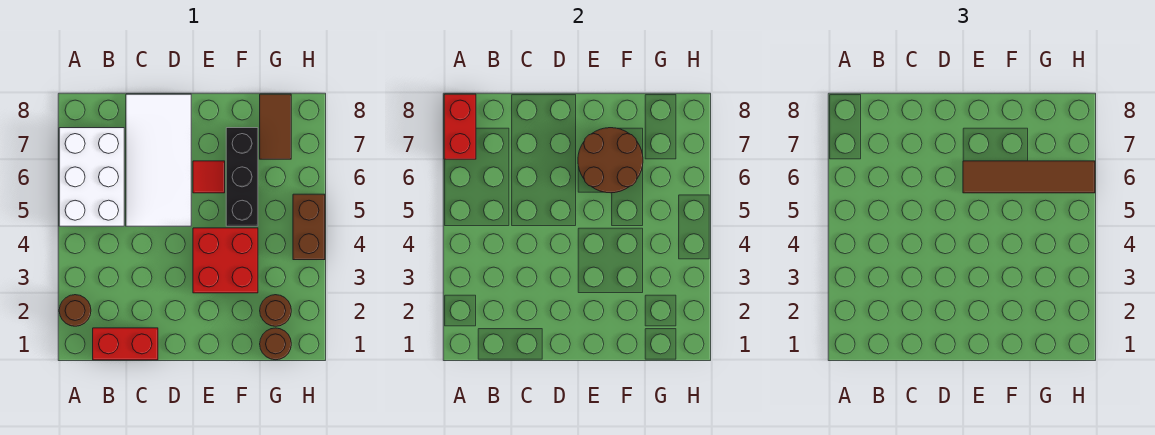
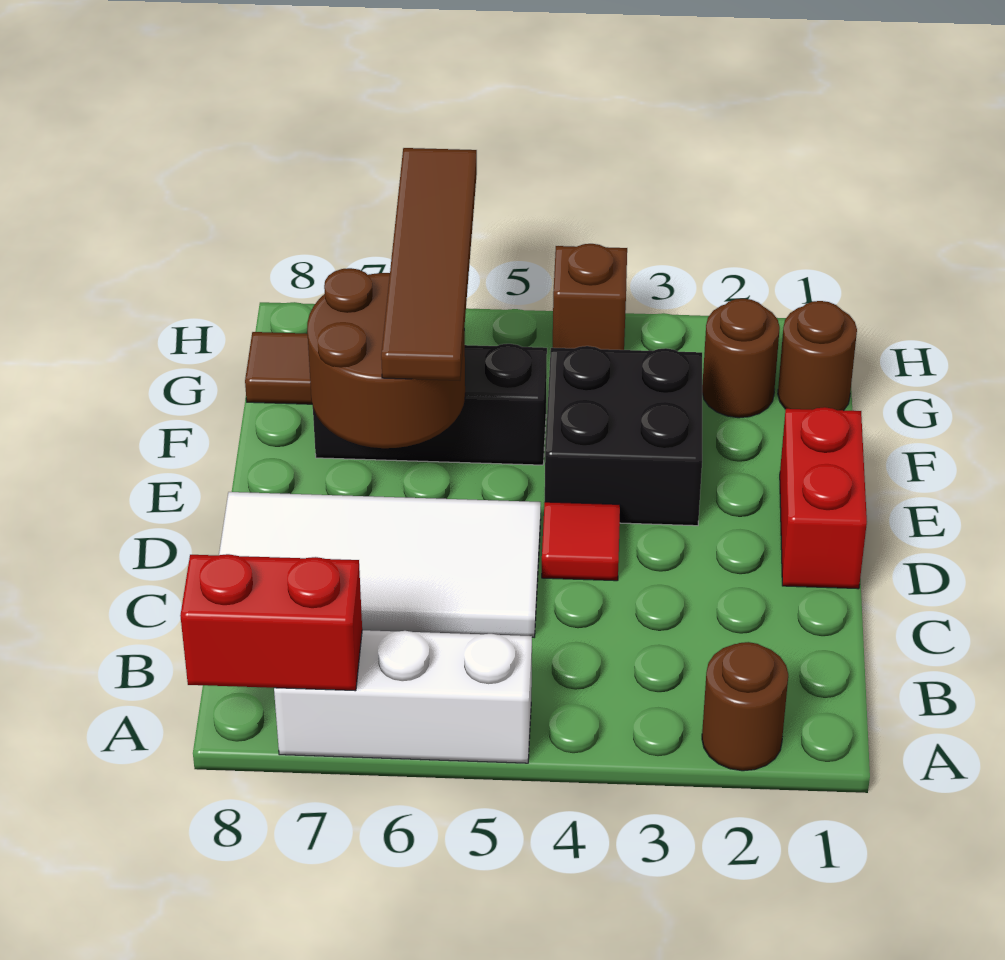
white 2x3 brick [59,128,124,226] -> white 1x3 brick [274,630,532,763]
red 1x2 brick [93,328,158,360] -> red 1x2 brick moved to [780,407,867,589]
red 2x2 brick [193,228,258,293] -> black 2x2 brick [545,346,702,526]
red 1x1 tile [193,161,225,193] -> red 1x1 tile moved to [542,502,620,581]
brown 1x2 brick [293,194,325,260] -> brown 1x1 brick [553,244,627,350]

